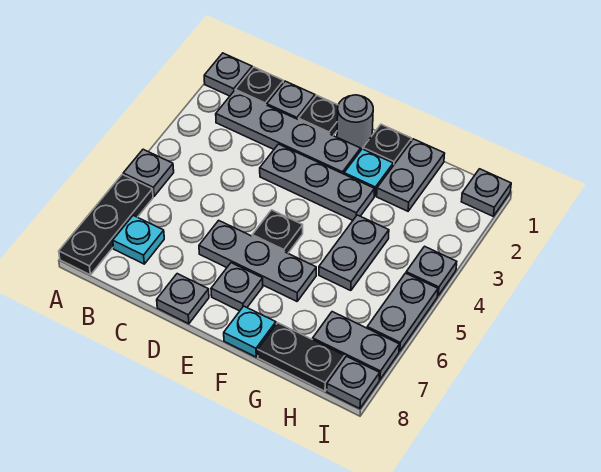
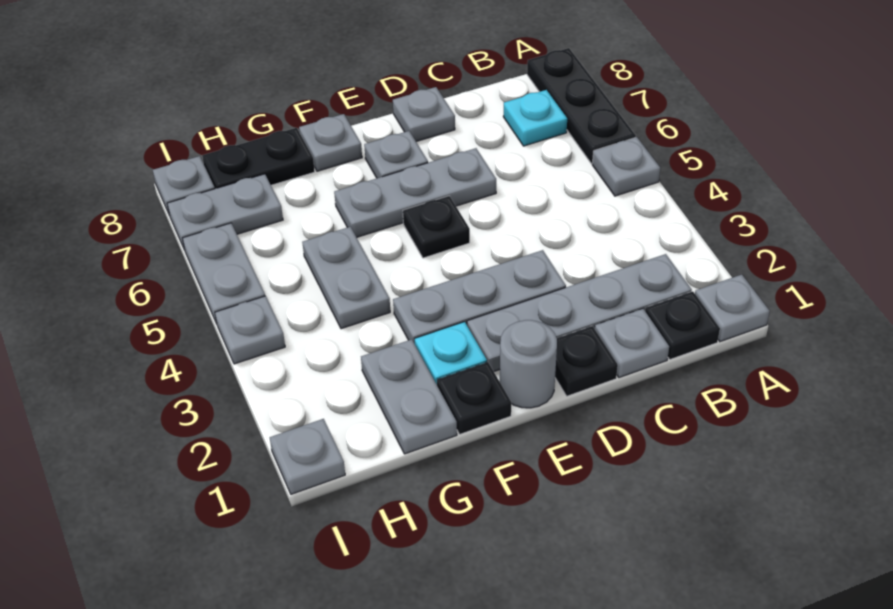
cyan 1x1 plate [224,306,276,357] -> grey 1x1 plate [299,114,362,171]

